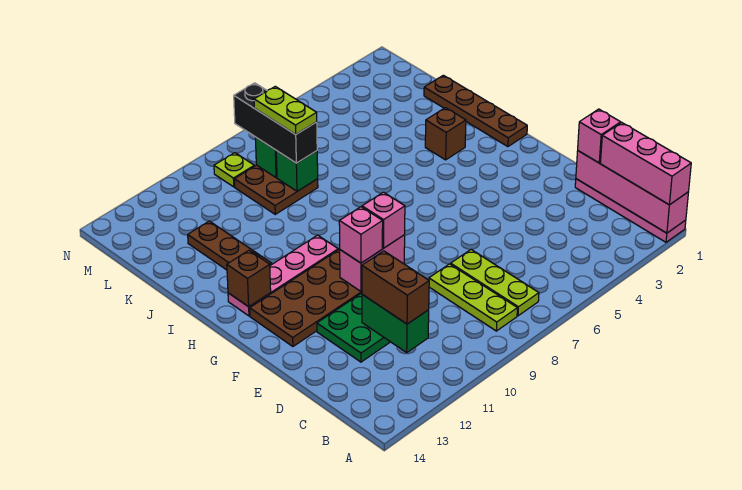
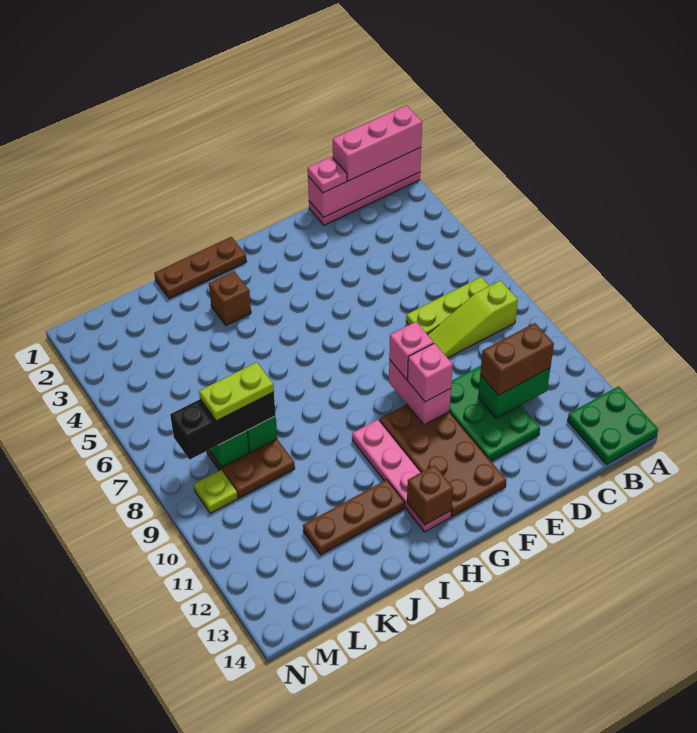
none -> green 2x2 plate [567,386,658,464]
lime 1x3 plate [429,264,517,331] -> lime 1x3 slope [428,281,518,358]
pink 1x1 brick [578,109,621,163] -> pink 1x1 plate [308,157,347,193]
brown 1x4 plate [424,75,527,147] -> brown 1x3 plate [154,237,247,299]

